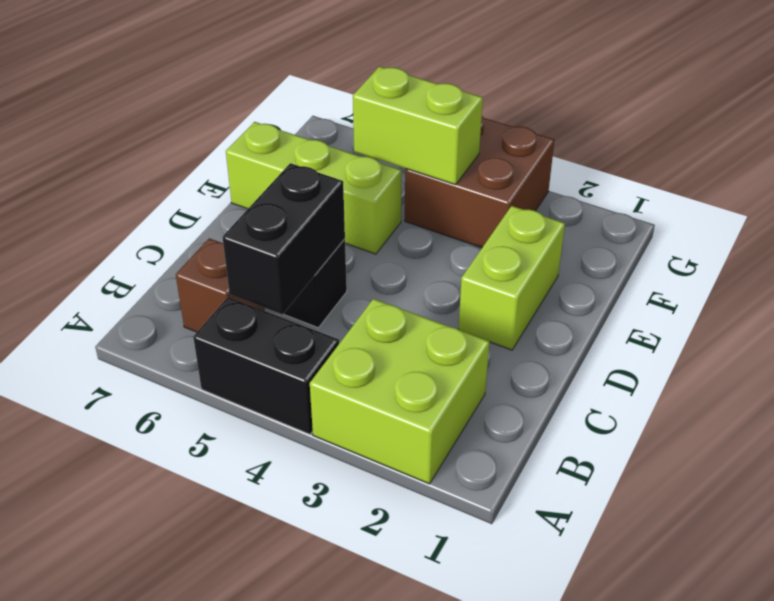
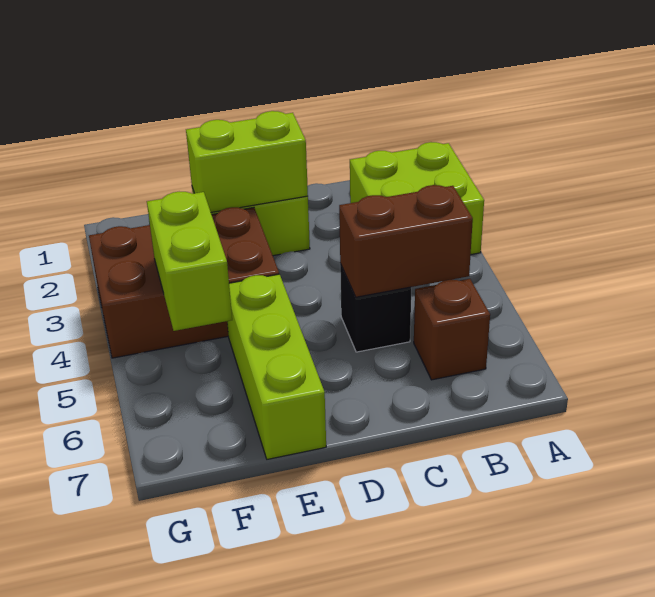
black 1x2 brick [193,297,339,434] -> none
black 1x2 brick [223,163,345,314] -> brown 1x2 brick [339,185,473,297]
none -> lime 1x2 brick [186,111,308,212]
brown 2x2 brick [405,116,554,248] -> brown 2x3 brick [89,207,279,358]

